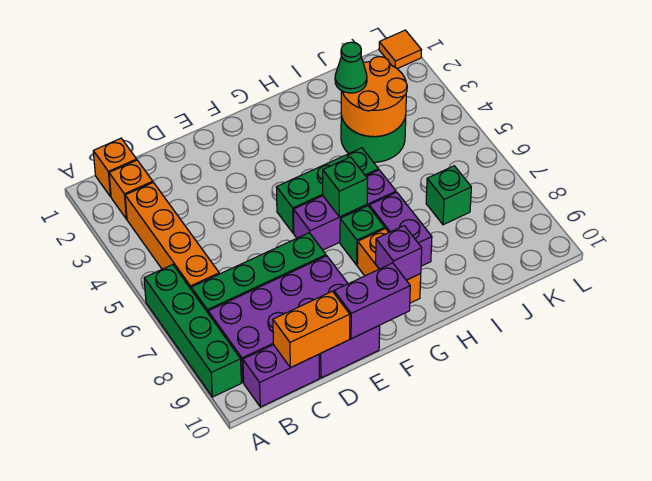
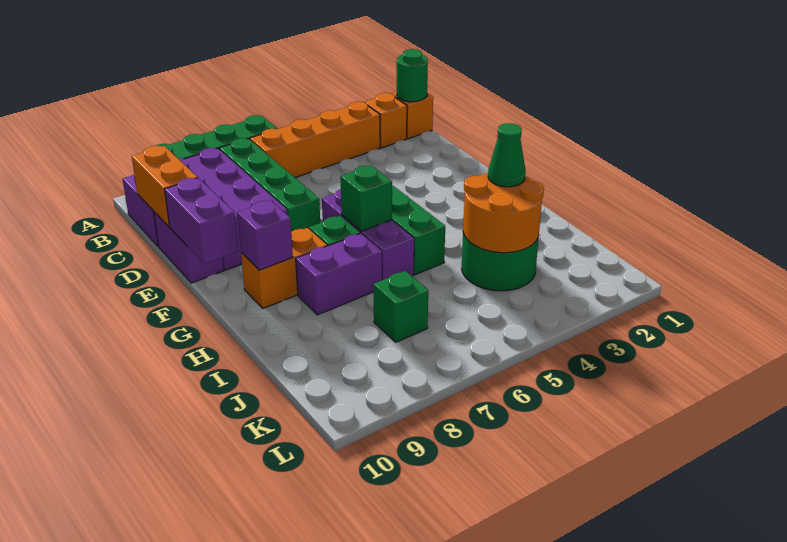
none -> green 1x1 round brick [397,49,428,102]
orange 1x1 tile [379,30,421,69] -> none

